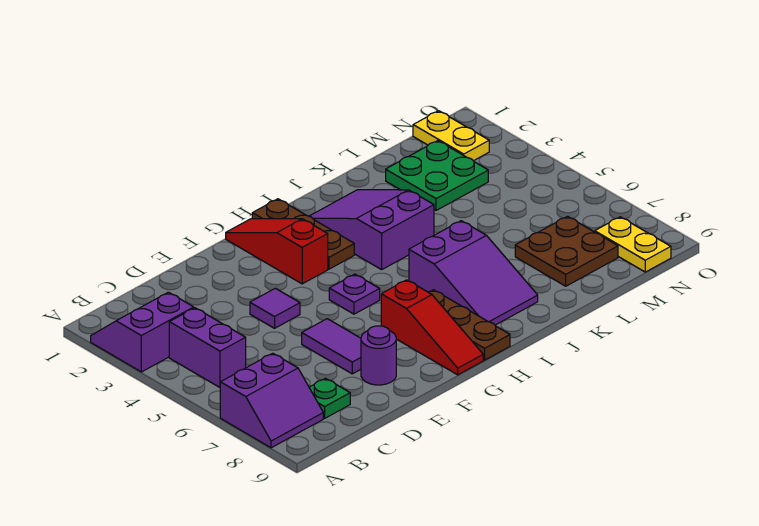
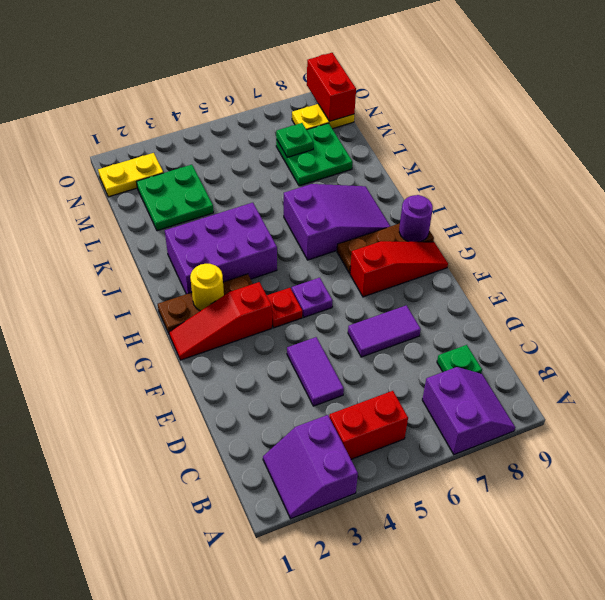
purple 1x2 brick [169,308,246,387] -> red 1x2 brick [329,391,408,459]
purple 1x1 tile [250,288,300,328] -> purple 1x2 tile [287,337,344,406]
purple 1x1 round brick [361,326,396,385] -> purple 1x1 round brick moved to [399,195,433,242]
none -> red 1x1 plate [267,288,302,328]
none -> yellow 1x1 round brick [190,264,224,311]
purple 2x3 slope [310,190,434,270] -> purple 2x3 brick [165,203,277,294]
brown 2x2 plate [515,216,618,286] -> green 2x2 plate [276,123,353,186]
none -> green 1x1 plate [276,123,314,158]
none -> red 1x2 brick [307,53,356,121]

